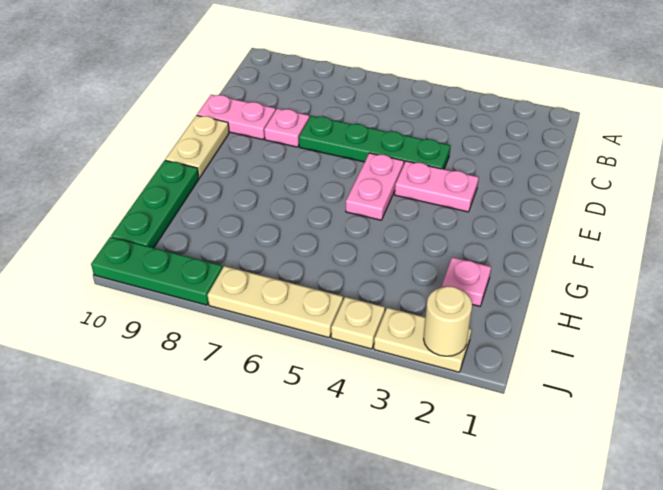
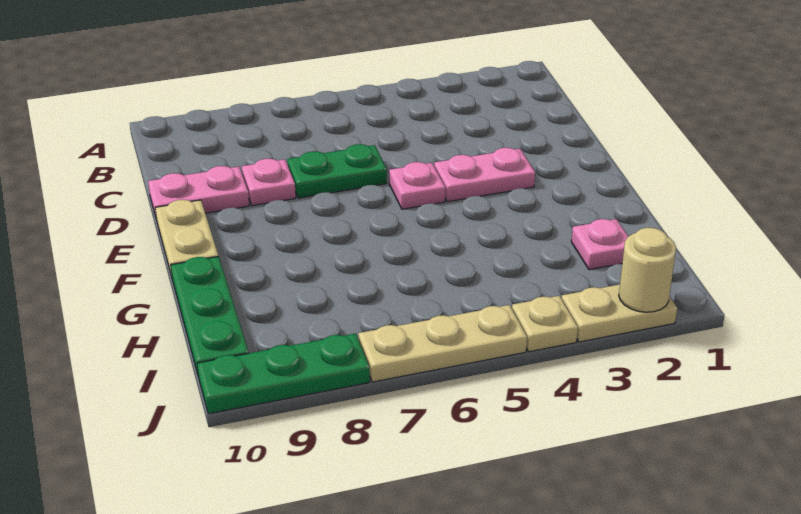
green 1x4 plate [299,116,450,169] -> green 1x2 plate [287,144,387,198]
pink 1x2 plate [346,153,404,220] -> pink 1x1 plate [389,162,445,209]

